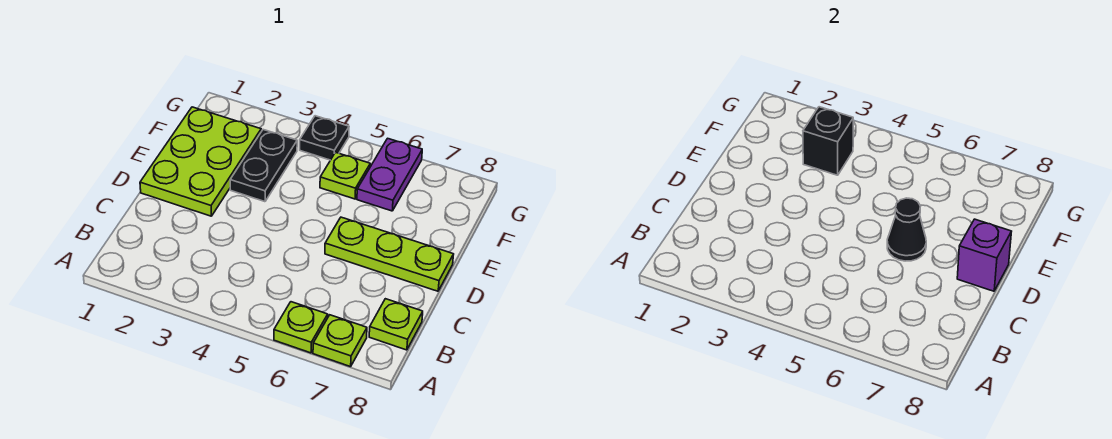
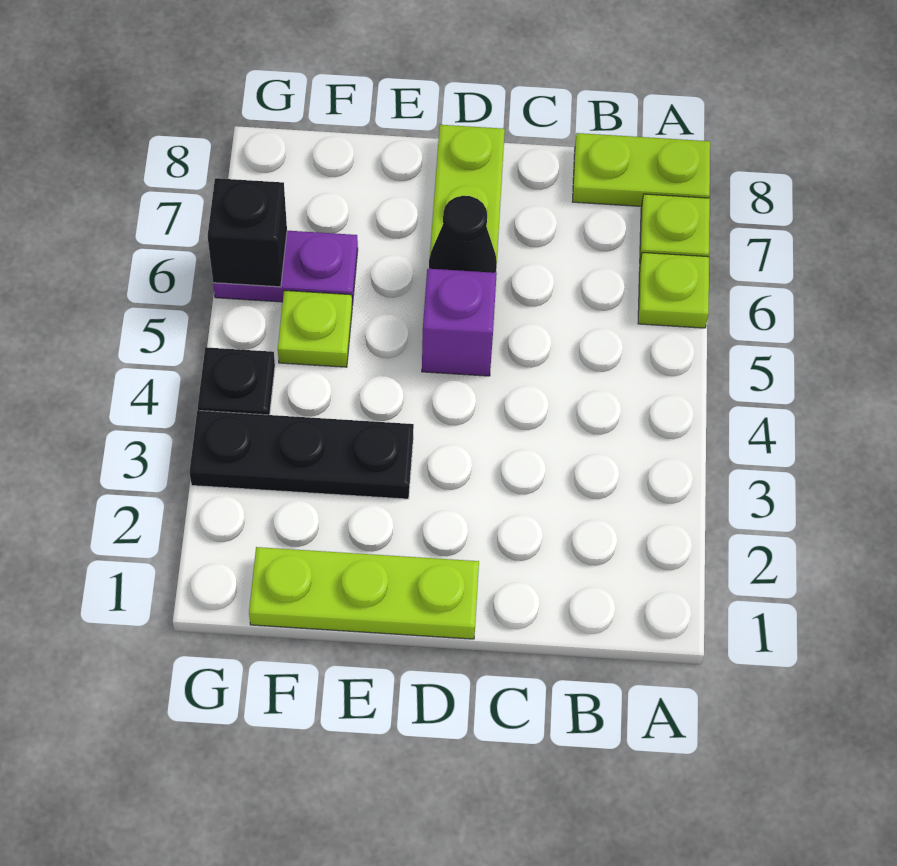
lime 1x1 plate [369,299,423,350] -> lime 1x2 plate [573,133,710,206]
lime 2x3 plate [140,107,261,216] -> lime 1x3 plate [249,547,479,639]
purple 1x1 brick [957,219,1012,291] -> purple 1x1 brick moved to [422,269,497,376]
black 1x2 plate [230,130,297,202] -> black 1x3 plate [190,410,414,499]
black 1x1 brick [803,107,853,175] -> black 1x1 brick moved to [208,178,287,287]

